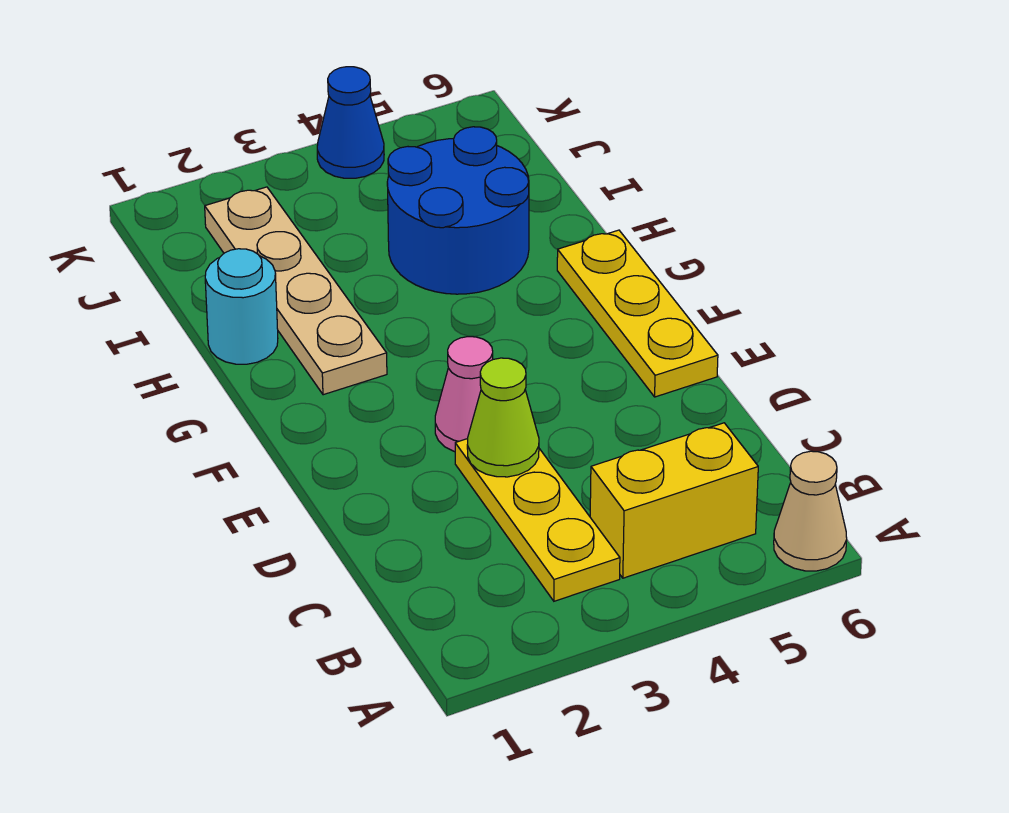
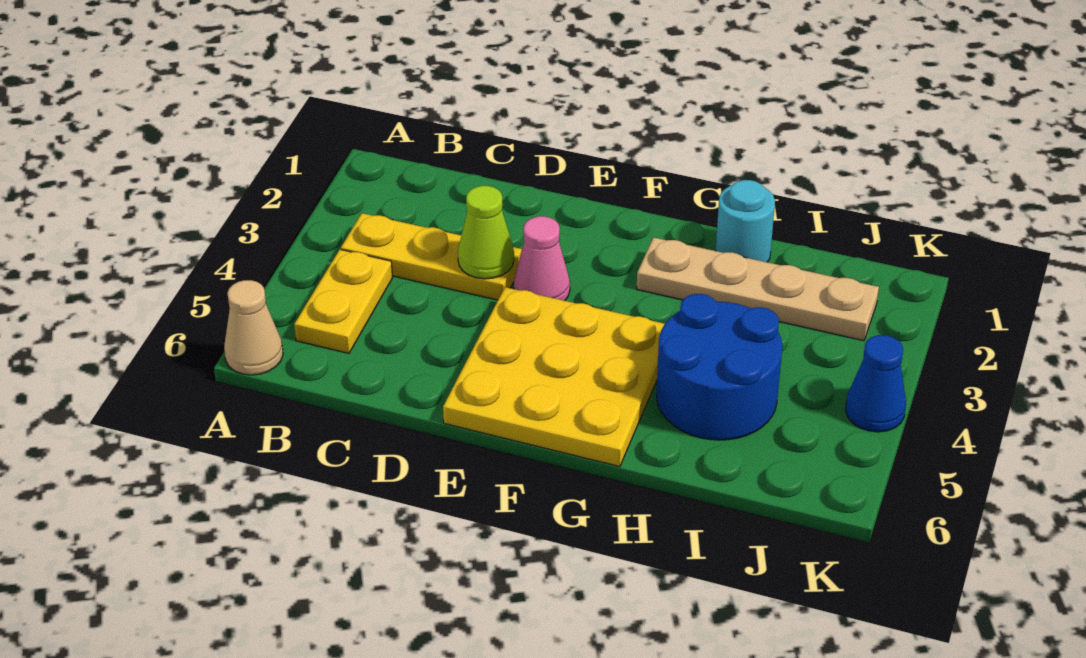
yellow 1x2 brick [590,423,758,578] -> yellow 1x2 plate [294,250,393,353]
yellow 1x3 plate [557,230,718,397] -> yellow 3x3 plate [443,287,665,467]

